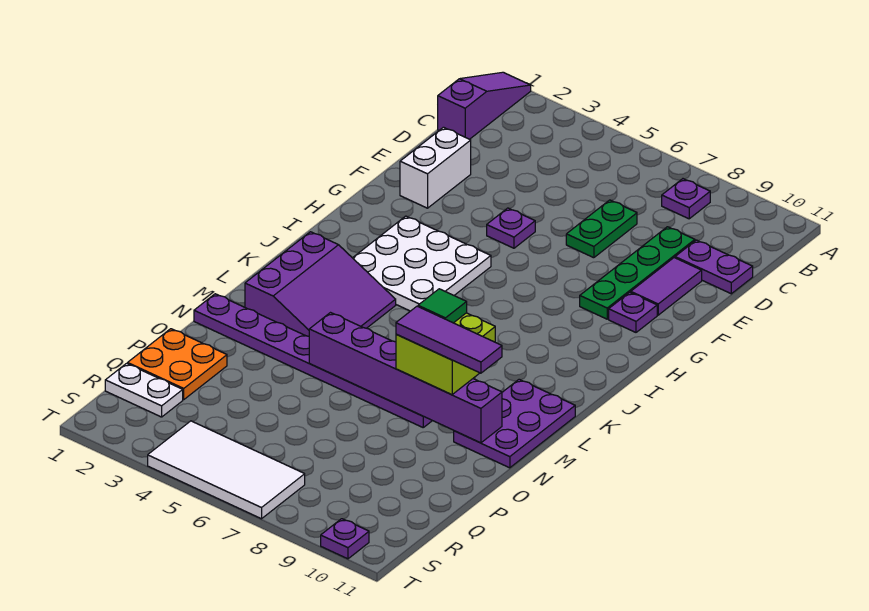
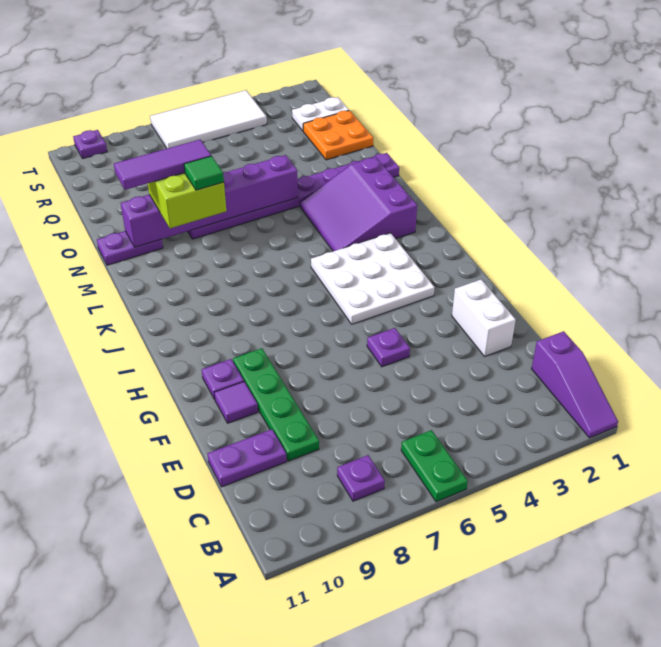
green 1x2 plate [566,200,637,258] -> green 1x2 plate moved to [401,430,468,502]
purple 1x2 tile [631,258,702,315] -> purple 1x1 tile [214,382,258,423]
purple 2x3 plate [454,379,575,468] -> purple 1x2 plate [97,231,163,265]

